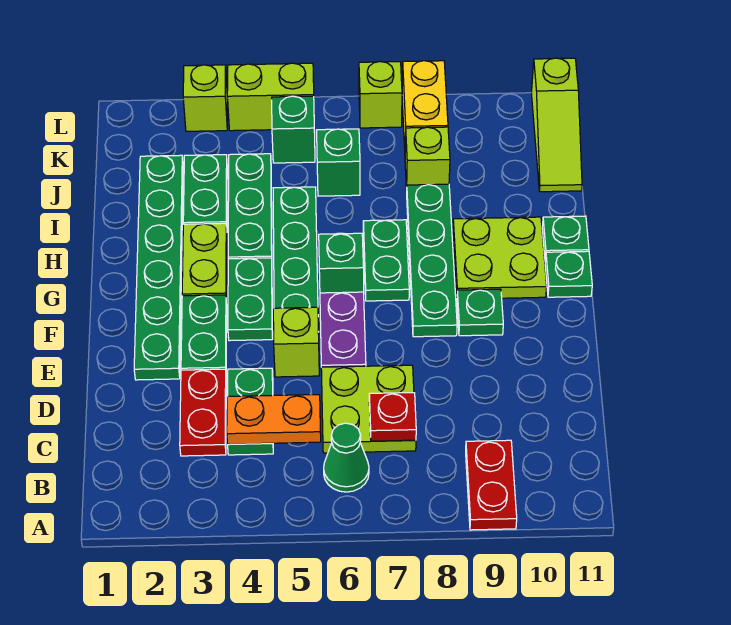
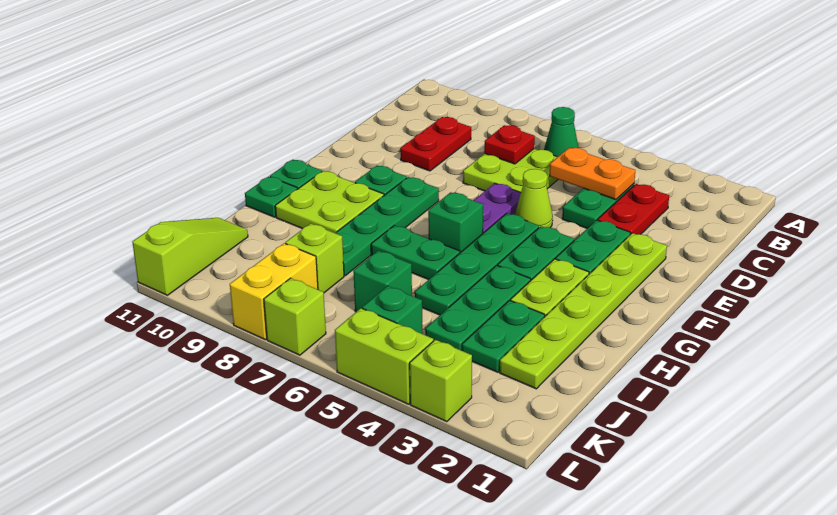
red 1x2 plate [466,440,517,530] -> red 1x2 plate moved to [400,117,471,171]
green 1x6 plate [134,155,183,380] -> lime 1x6 plate [500,233,667,389]
lime 1x1 brick [273,307,319,377] -> lime 1x1 cone [515,169,553,228]
green 1x2 plate [363,220,409,301] -> green 1x2 plate turned to [371,225,460,280]

